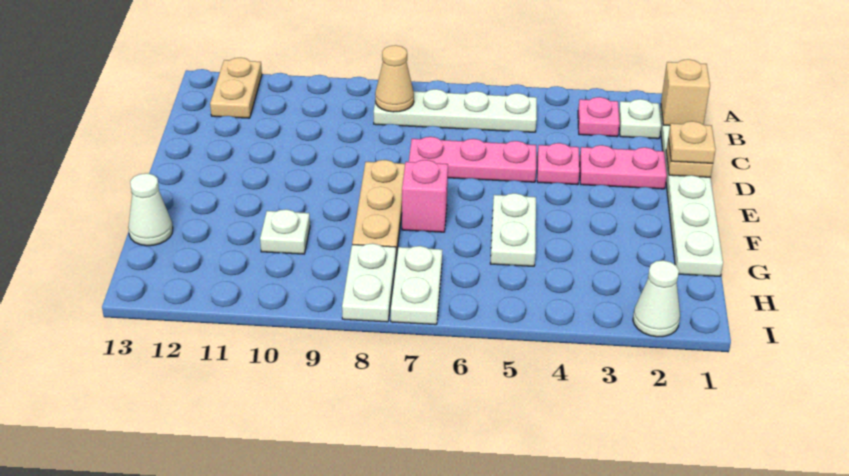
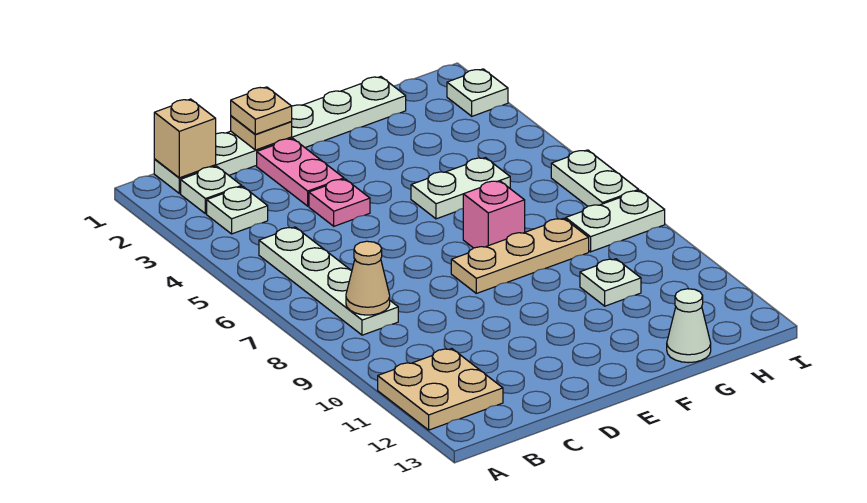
tan 1x2 plate [210,58,262,118] -> tan 2x2 plate [378,349,503,430]
pink 1x1 plate [578,97,620,137] -> white 1x1 plate [207,187,268,234]
pink 1x3 plate [409,137,536,182] -> none
white 1x2 plate [391,246,442,325] -> white 1x2 plate turned to [551,150,639,206]
white 1x1 cone [633,260,680,337] -> white 1x1 plate [447,69,508,116]

